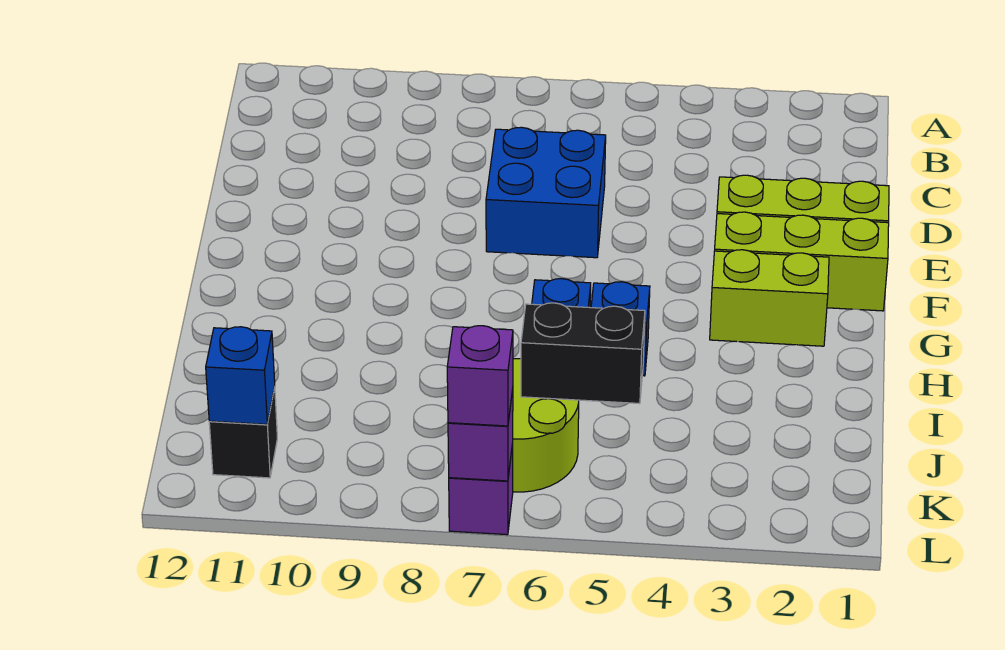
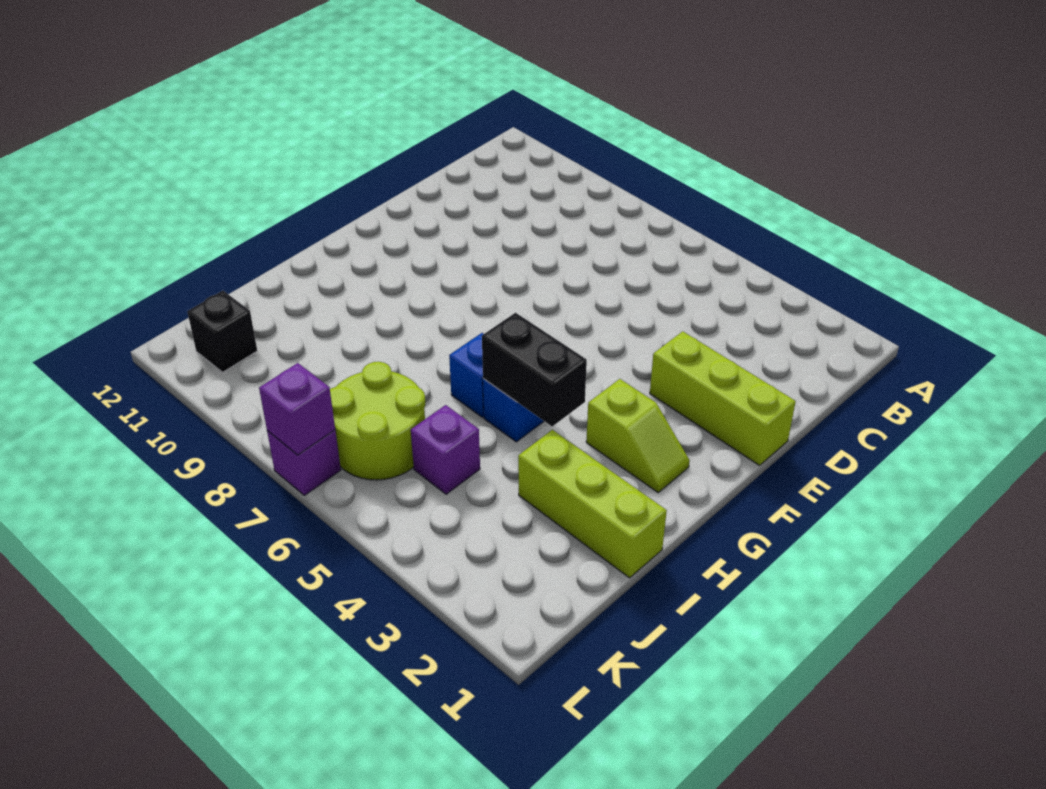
blue 2x2 brick [486,127,606,258] -> none
lime 1x3 brick [715,212,889,311] -> lime 1x3 brick moved to [518,430,667,578]
lime 1x2 brick [710,250,829,346] -> lime 1x2 slope [586,379,690,492]
black 1x2 brick [521,303,645,404] -> black 1x2 brick moved to [482,313,587,426]
blue 1x1 brick [206,327,275,424] -> none
purple 1x1 brick [447,326,513,426] -> purple 1x1 brick moved to [411,405,480,494]

